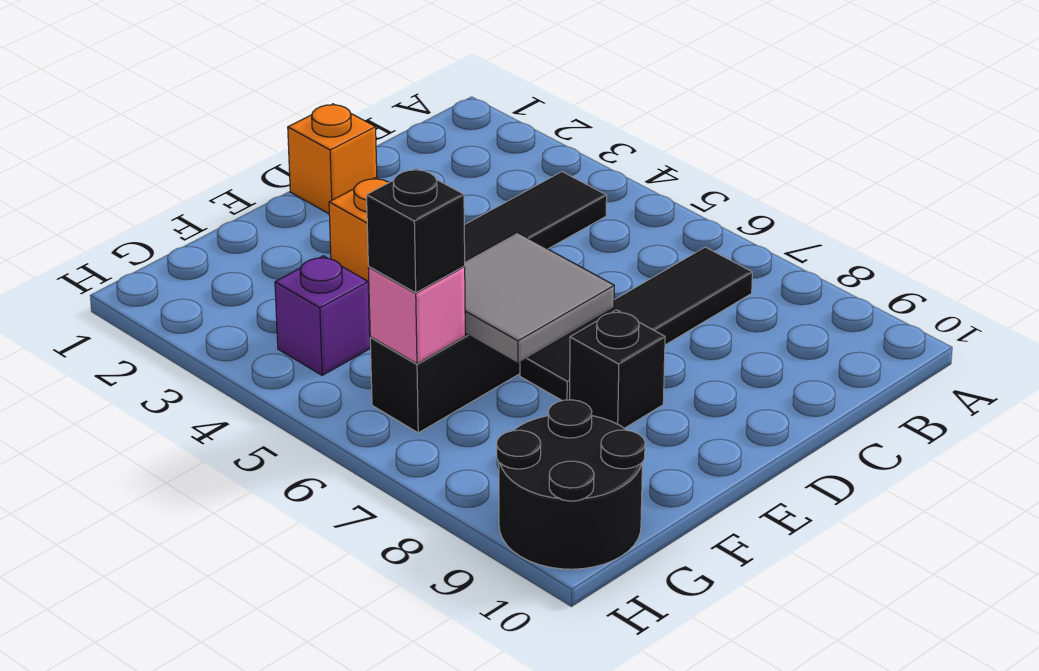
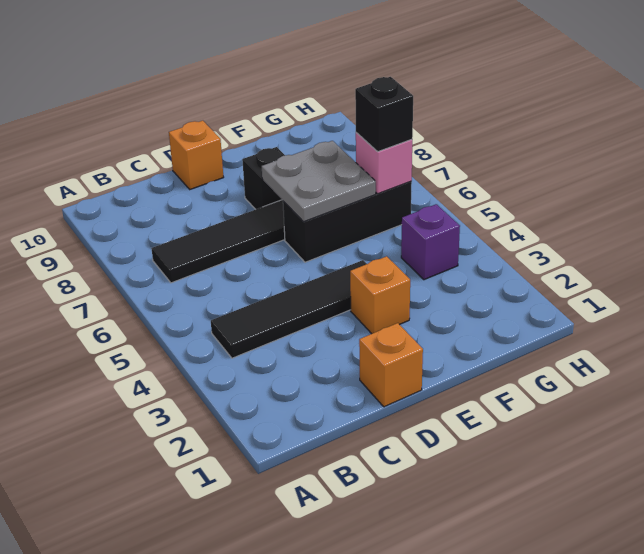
none -> orange 1x1 brick [169,121,224,189]
grey 2x2 tile [464,233,614,363] -> grey 2x2 plate [262,141,376,222]
black 2x2 round brick [497,400,645,569] -> none

